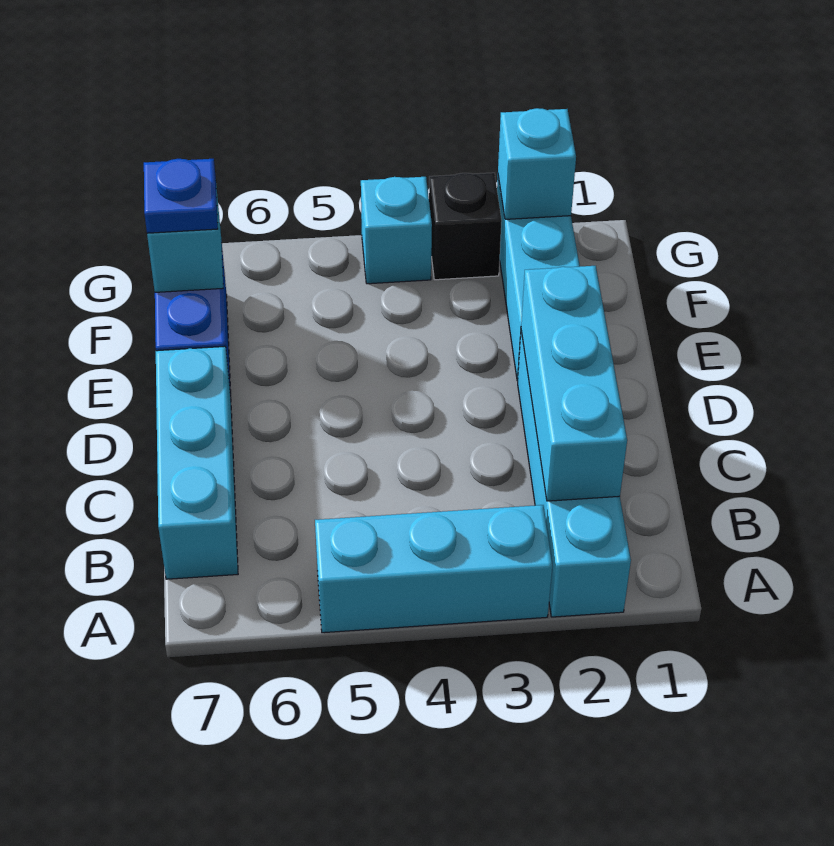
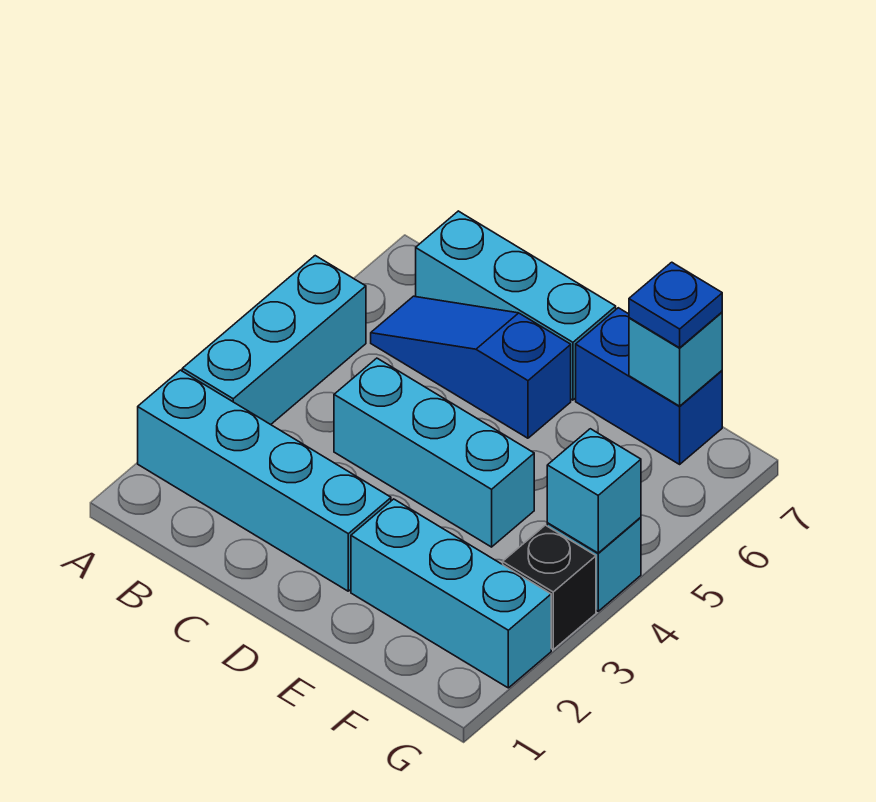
cyan 1x3 brick [521,266,627,501] -> cyan 1x3 brick moved to [334,358,534,547]
none -> blue 1x3 slope [371,296,571,438]
cyan 1x1 brick [498,108,576,219] -> cyan 1x1 brick moved to [547,429,641,553]

